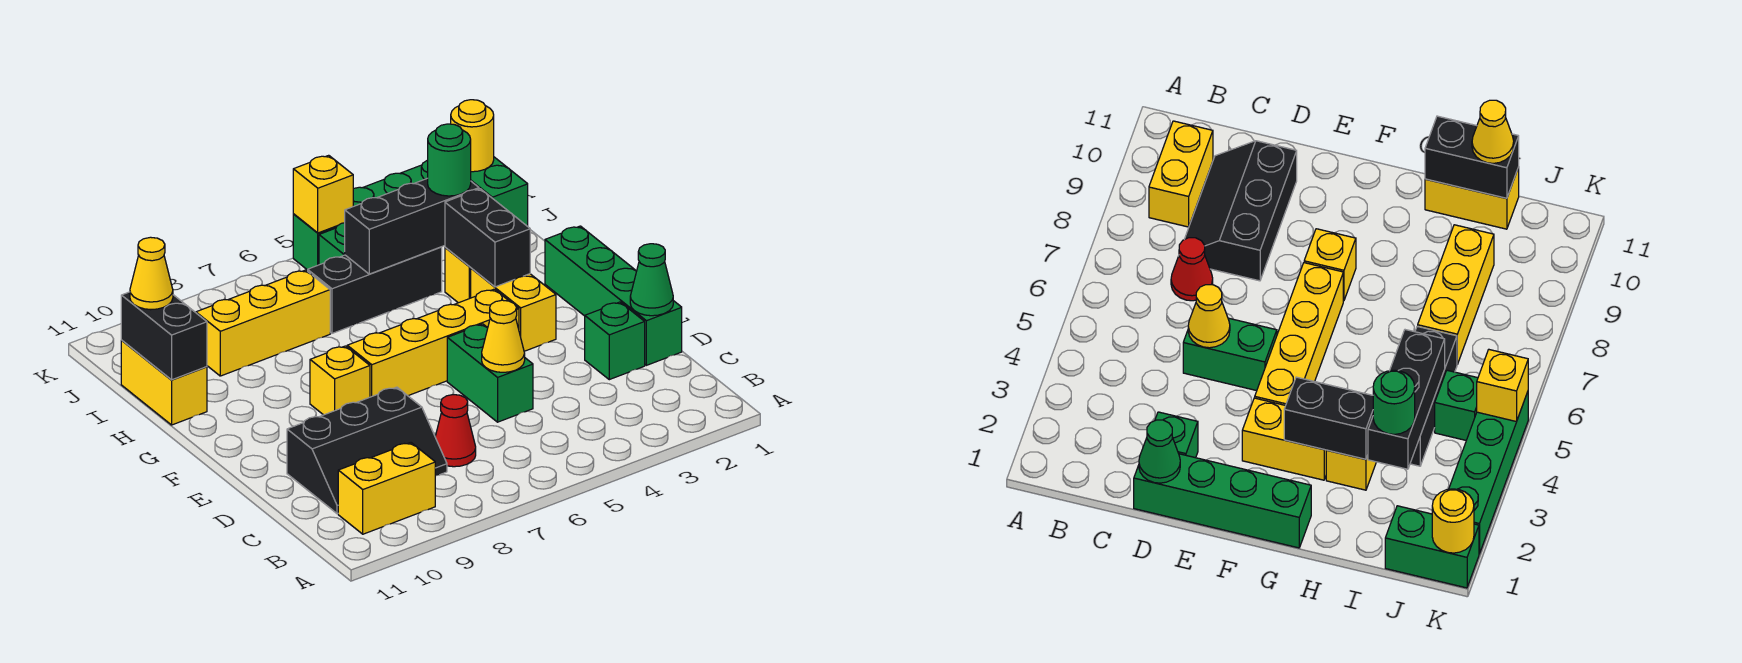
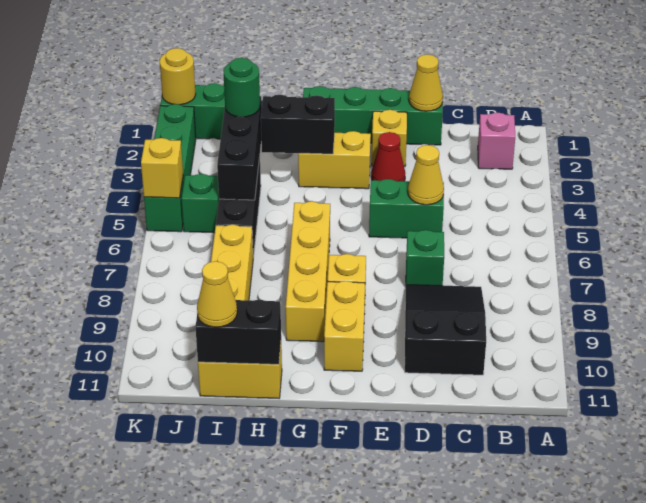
none -> pink 1x1 brick [478,113,515,169]
yellow 1x2 brick [338,443,435,534] -> yellow 1x2 brick moved to [324,281,365,371]
red 1x1 cone [435,395,476,467] -> red 1x1 cone moved to [371,132,405,181]
black 2x3 slope [287,387,447,514] -> black 2x3 slope turned to [405,285,486,375]
green 1x1 cone [630,244,673,316] -> yellow 1x1 cone [409,54,443,111]
green 1x1 brick [585,302,645,380] -> green 1x1 brick moved to [406,230,444,286]
yellow 1x4 brick [347,289,519,397] -> yellow 1x4 brick moved to [286,201,330,342]
yellow 1x1 brick [445,247,471,303] -> yellow 1x1 brick moved to [372,110,407,166]

